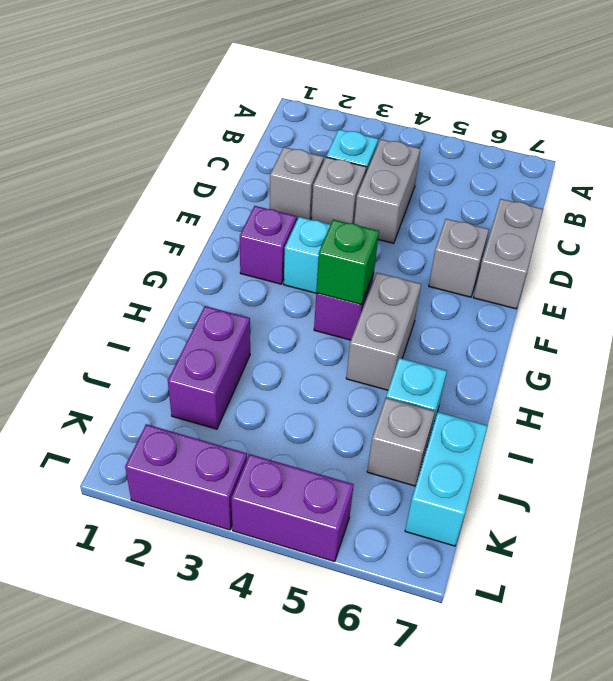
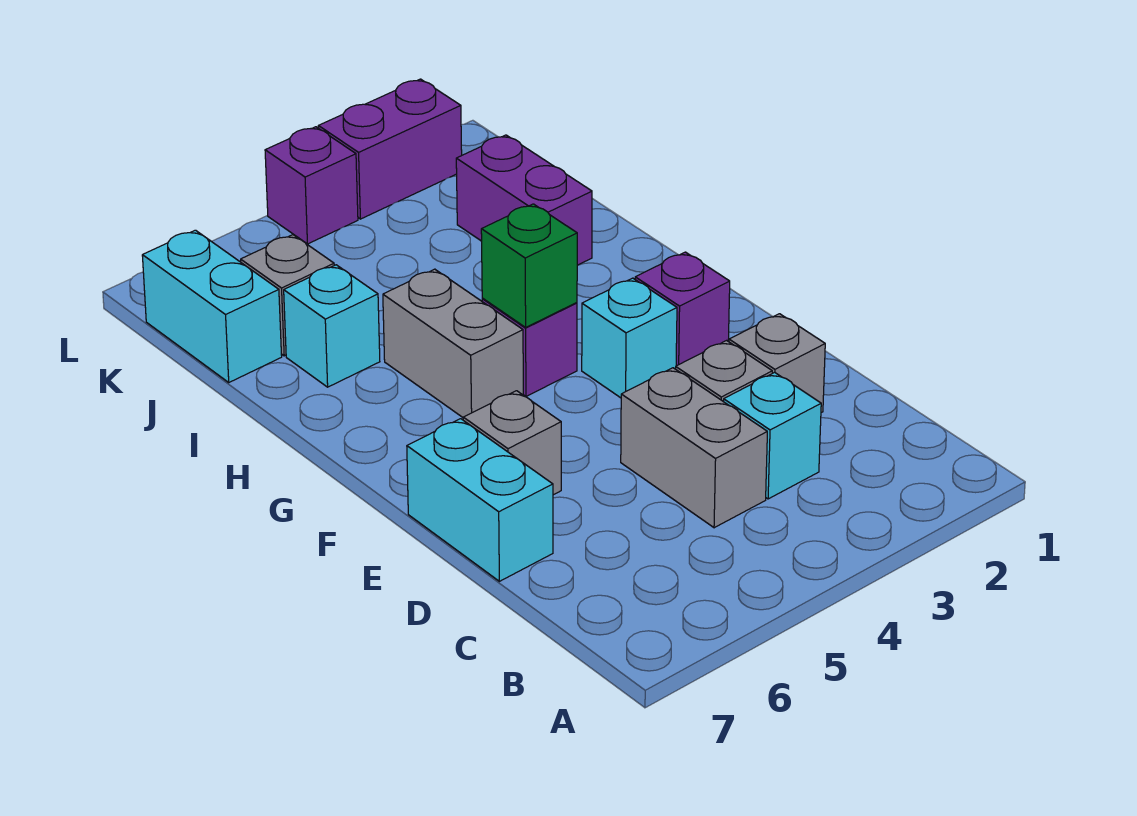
grey 1x2 brick [473,199,543,309] -> cyan 1x2 brick [407,419,553,581]
purple 1x2 brick [231,454,354,562] -> purple 1x1 brick [265,127,358,244]

